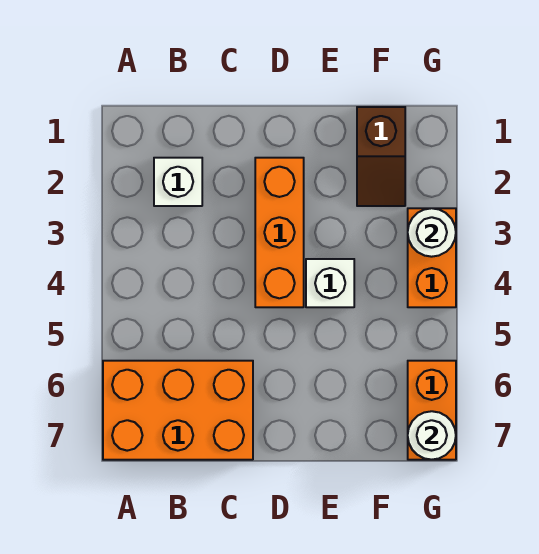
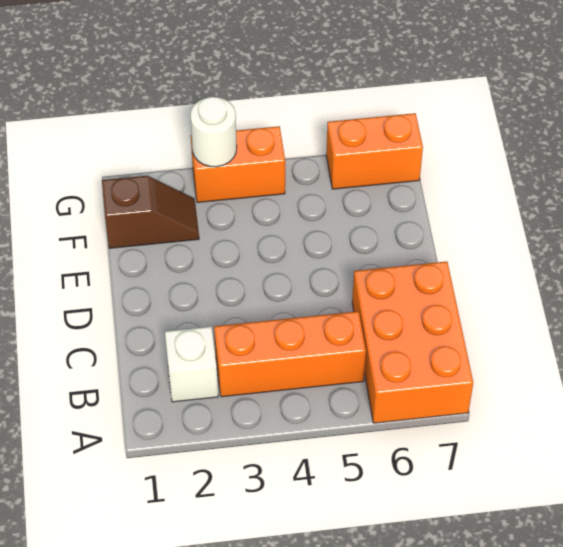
orange 1x3 brick [255,158,304,307] -> orange 1x3 brick moved to [214,311,366,397]
white 1x1 brick [306,259,354,307] -> none
white 1x1 round brick [408,411,456,460] -> none

